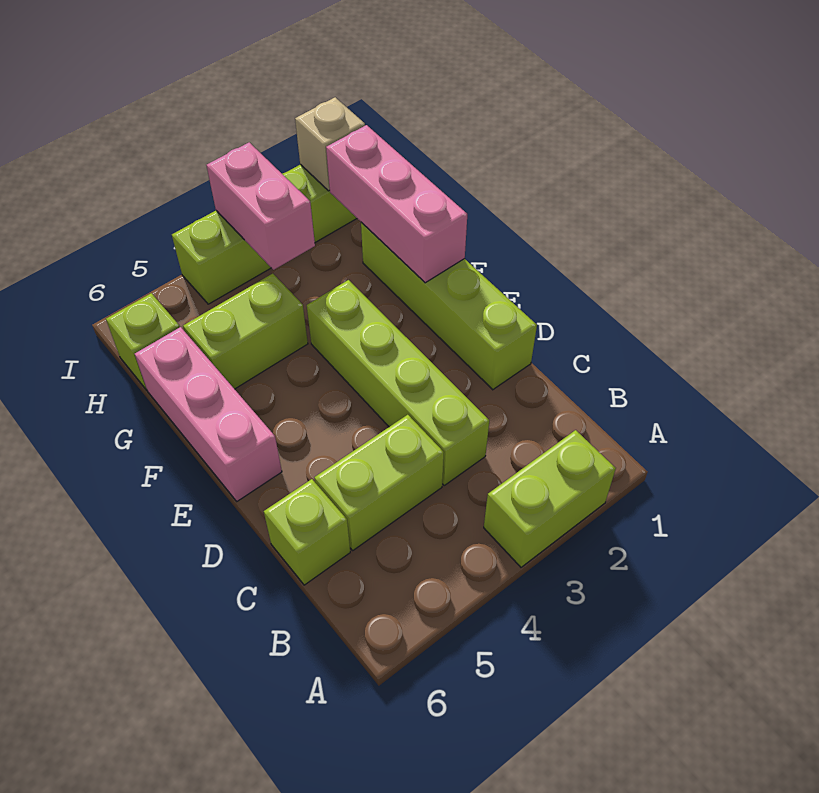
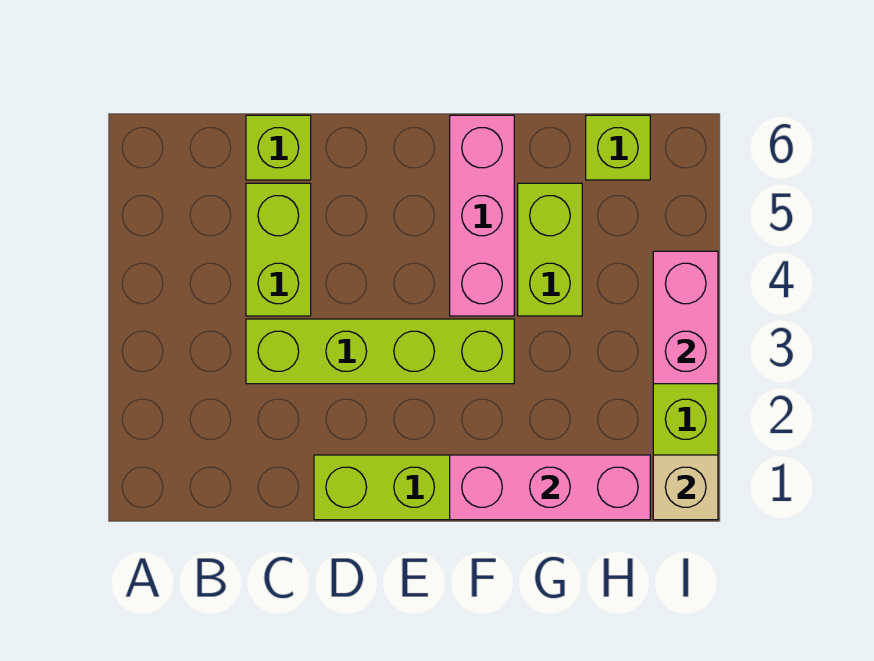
lime 1x2 brick [484,430,616,567] -> none
pink 1x3 brick [135,327,282,501] -> pink 1x3 brick turned to [450,115,514,316]
pink 1x2 brick [206,142,315,270] -> pink 1x2 brick turned to [653,251,718,384]

